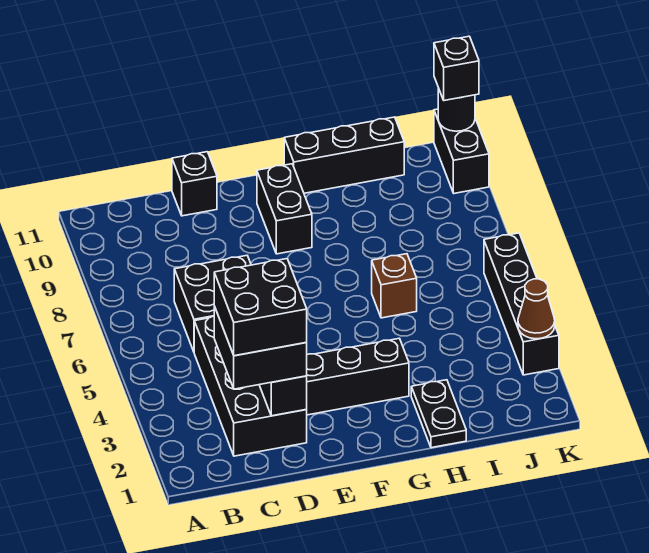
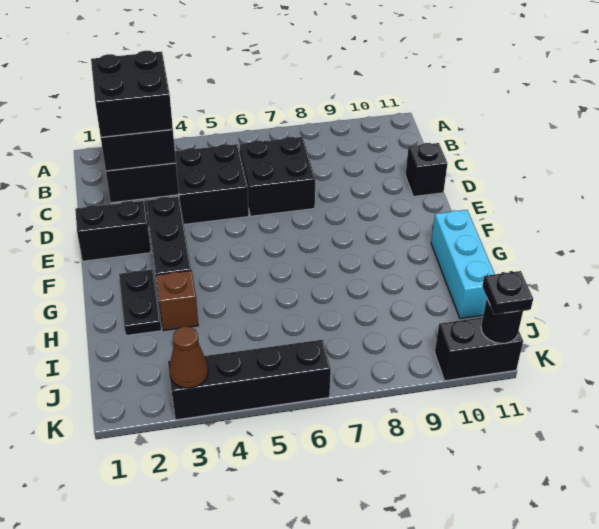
black 1x2 brick [257,164,312,254] -> black 1x2 brick moved to [75,200,151,261]
black 1x3 brick [284,117,404,193] -> cyan 1x3 brick [431,210,495,319]
black 1x2 plate [411,380,466,448] -> black 1x2 plate turned to [119,269,161,336]
brown 1x1 brick [372,254,417,318] -> brown 1x1 brick moved to [156,271,198,331]
black 1x1 brick [434,36,479,101] -> black 1x1 plate [482,271,533,314]

